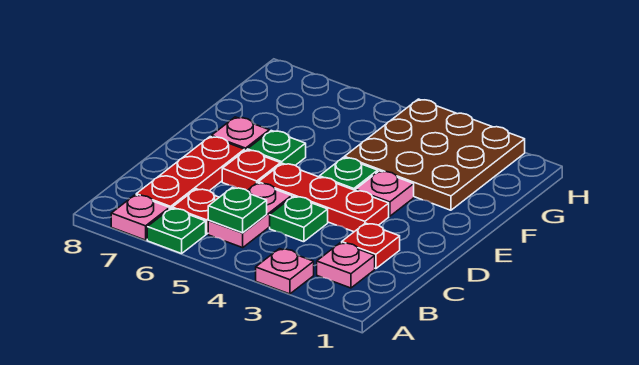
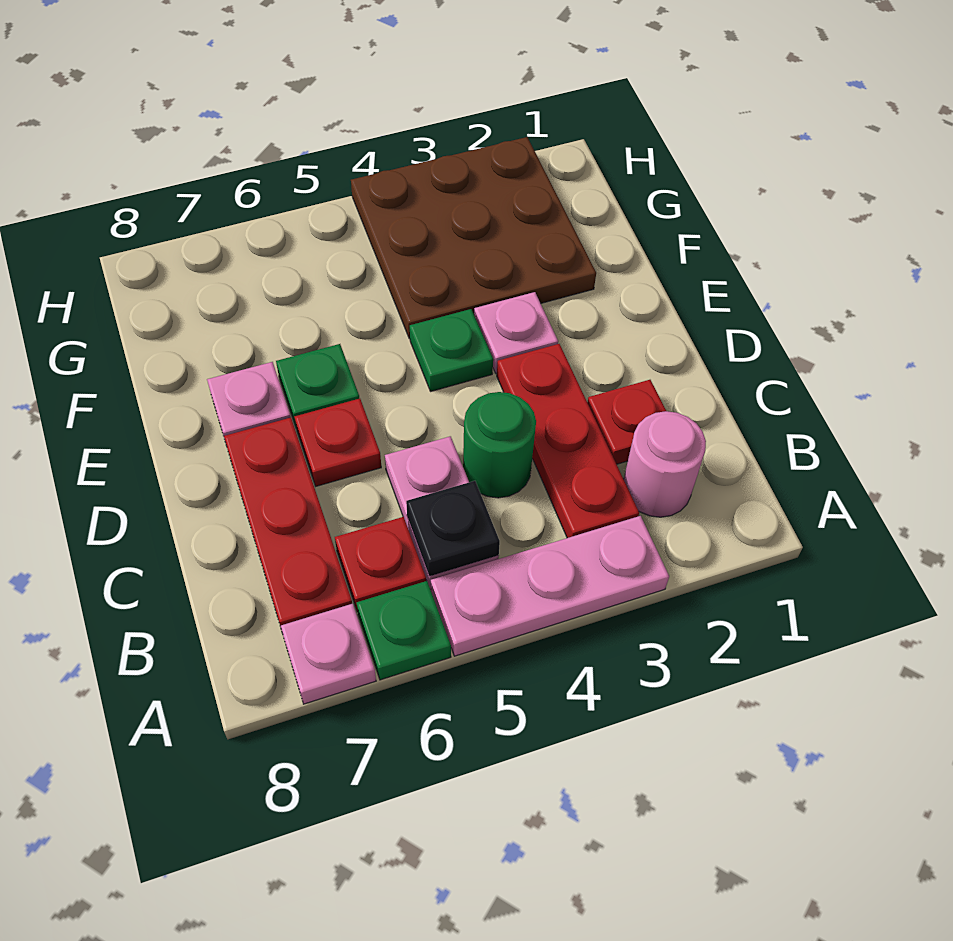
pink 1x1 plate [256,249,314,294] -> pink 1x3 plate [431,516,669,656]
pink 1x1 plate [317,243,375,288] -> pink 1x1 round brick [624,411,706,517]
green 1x1 plate [208,187,267,233] -> black 1x1 plate [406,481,500,576]
green 1x1 plate [270,196,328,242] -> green 1x1 round brick [463,392,536,498]
red 1x3 plate [258,163,389,232] -> red 1x3 plate turned to [497,344,639,538]

